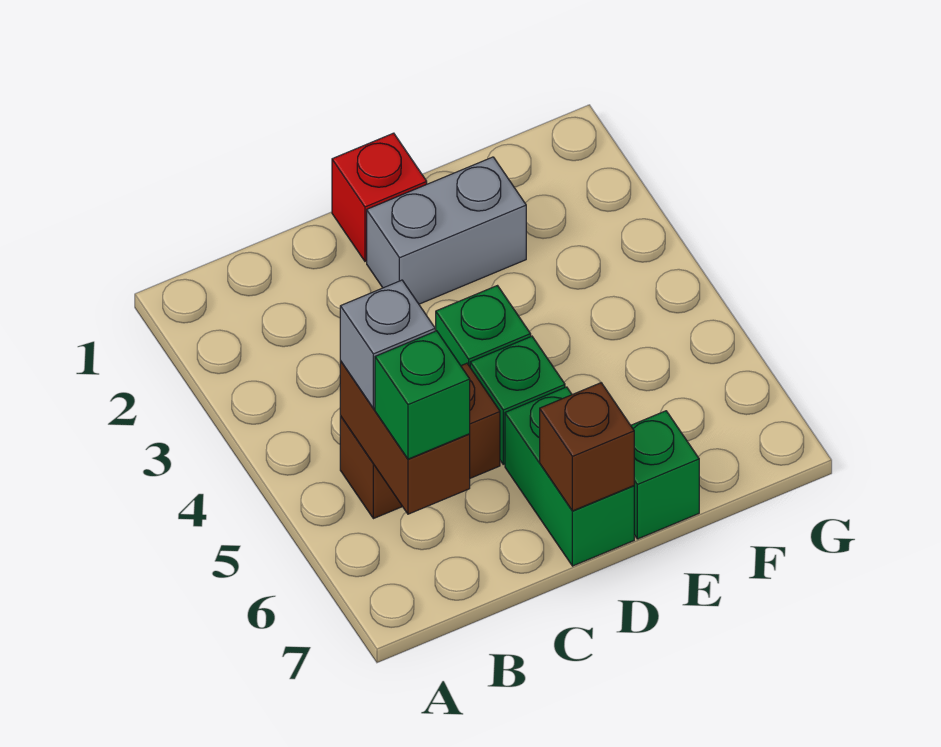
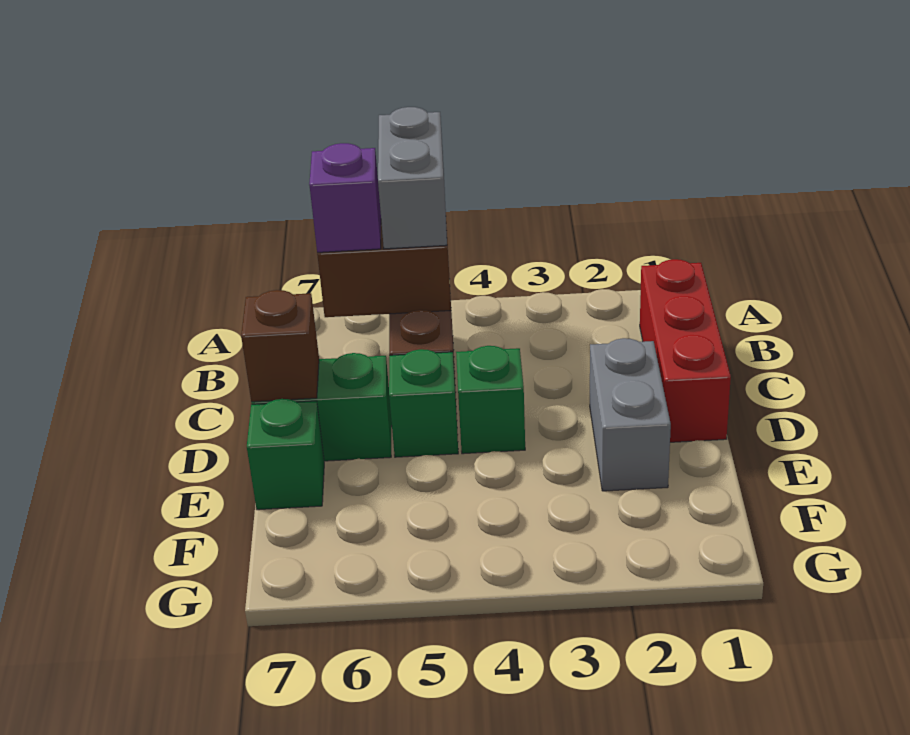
grey 1x1 brick [340,280,435,408] -> grey 1x2 brick [378,107,447,249]
green 1x1 brick [375,331,470,459] -> purple 1x1 brick [309,143,381,252]
red 1x1 brick [332,133,427,261] -> red 1x3 brick [640,259,731,442]

